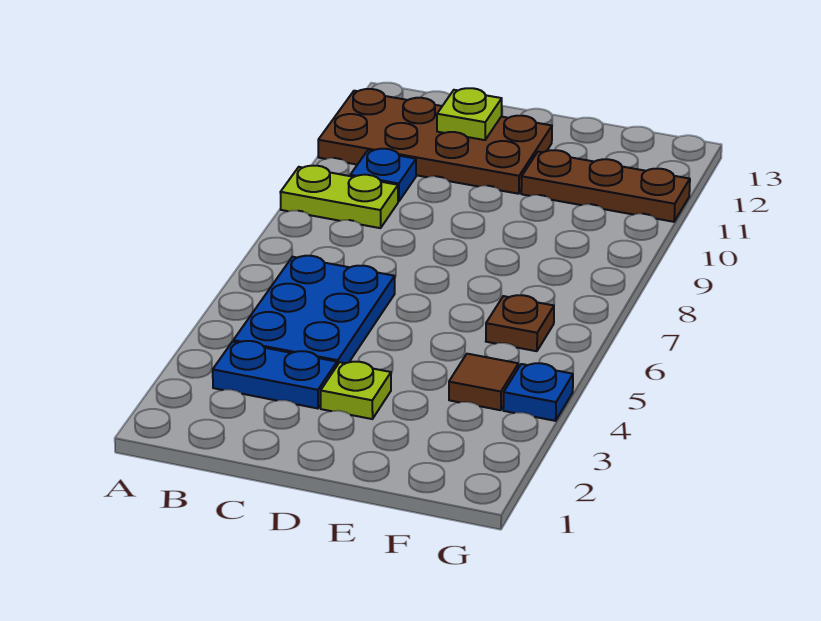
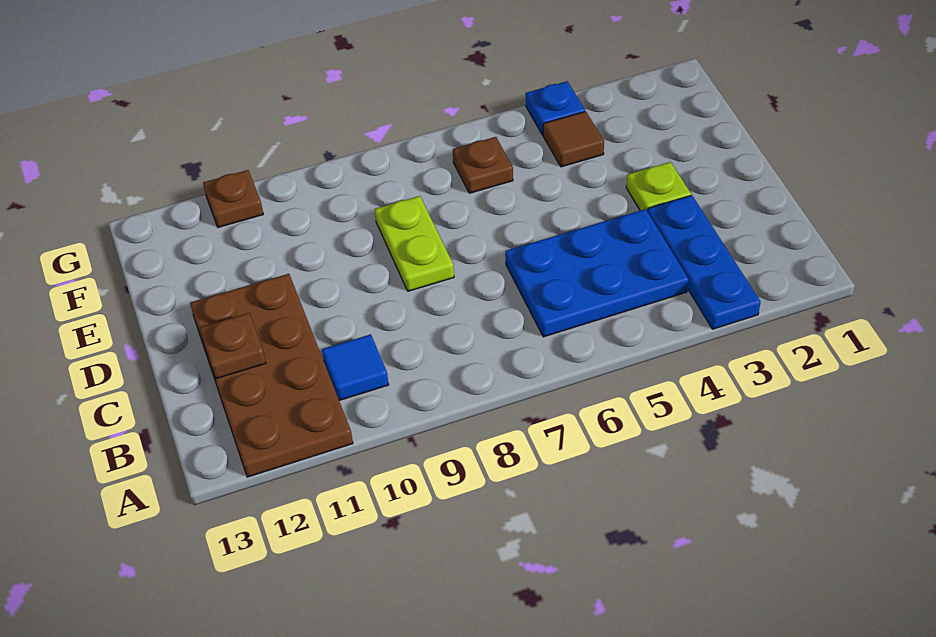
lime 1x2 plate [280,166,398,228] -> lime 1x2 plate moved to [375,196,454,291]
blue 1x2 plate [213,341,337,408] -> blue 1x3 plate [648,195,761,329]
blue 1x1 plate [350,149,416,202] -> blue 1x1 tile [322,334,389,401]
lime 1x1 plate [437,88,502,140] -> brown 1x1 plate [199,313,266,379]
brown 1x3 plate [521,150,690,222] -> brown 1x1 plate [203,170,263,227]

